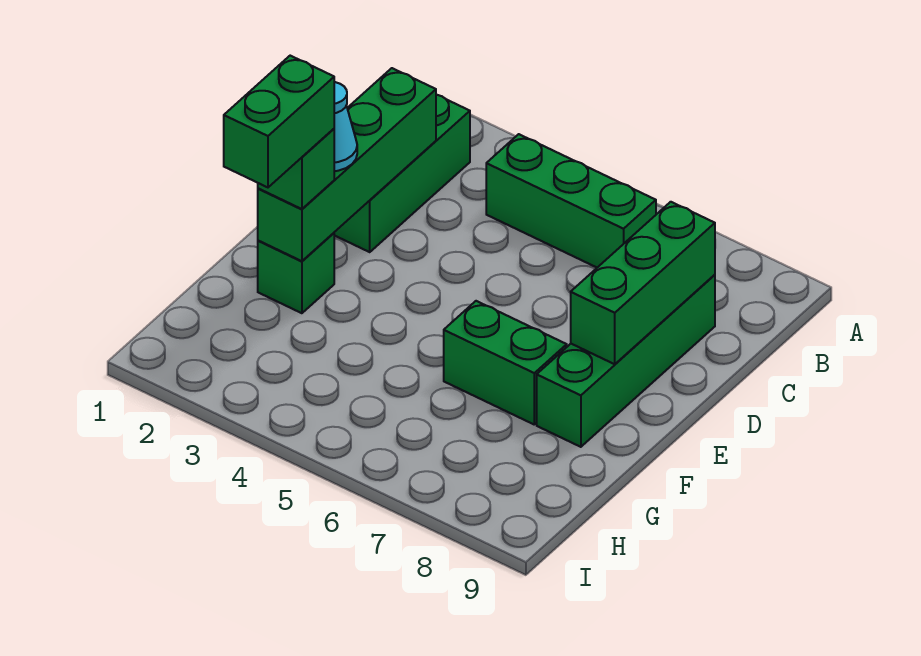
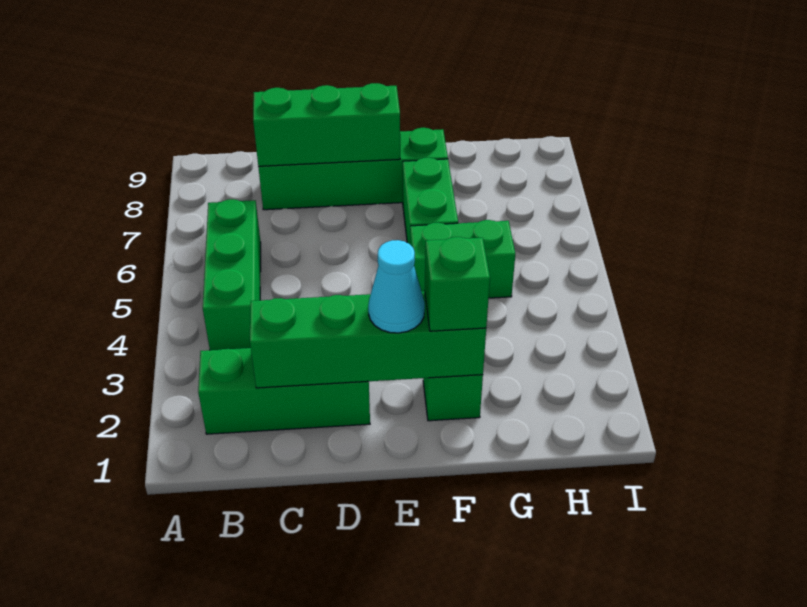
green 1x2 brick [224,56,334,187] -> green 1x2 brick moved to [410,220,515,298]

